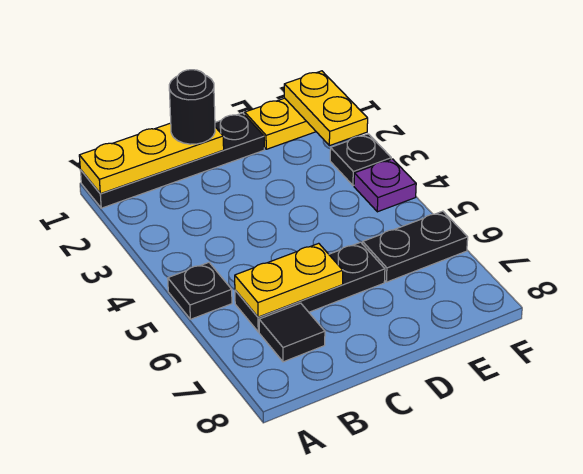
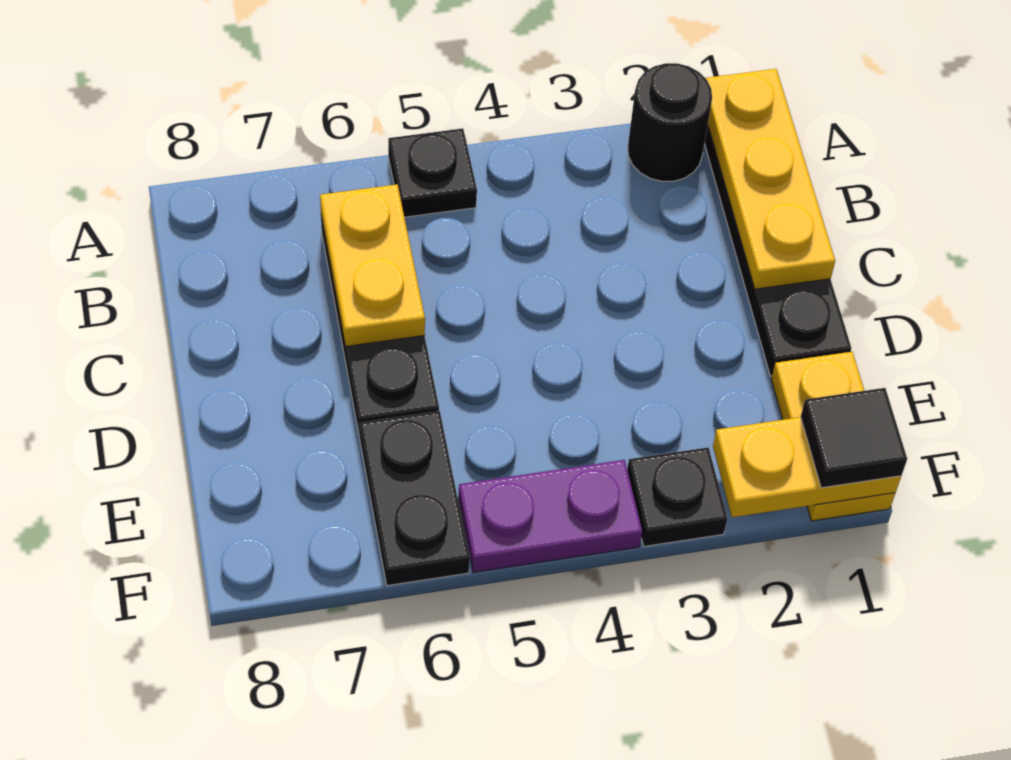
black 1x1 tile [259,303,325,362] -> black 1x1 tile moved to [801,388,907,488]
black 1x1 round brick [169,70,215,144] -> black 1x1 round brick moved to [628,63,712,181]
purple 1x1 plate [354,159,416,212] -> purple 1x2 plate [458,460,642,572]

